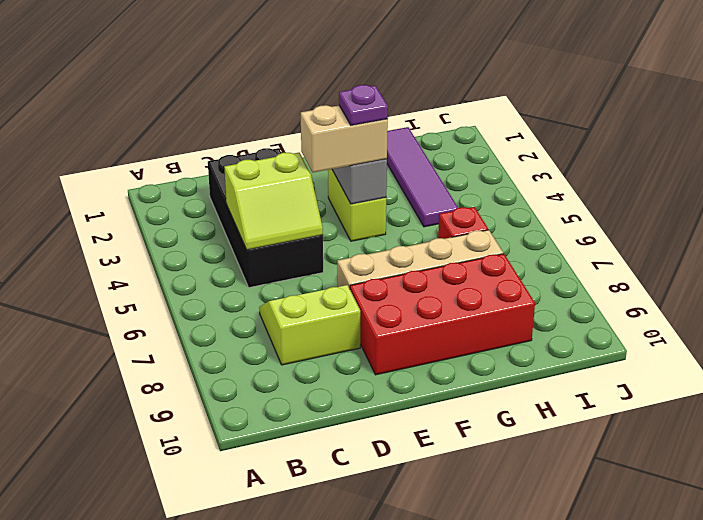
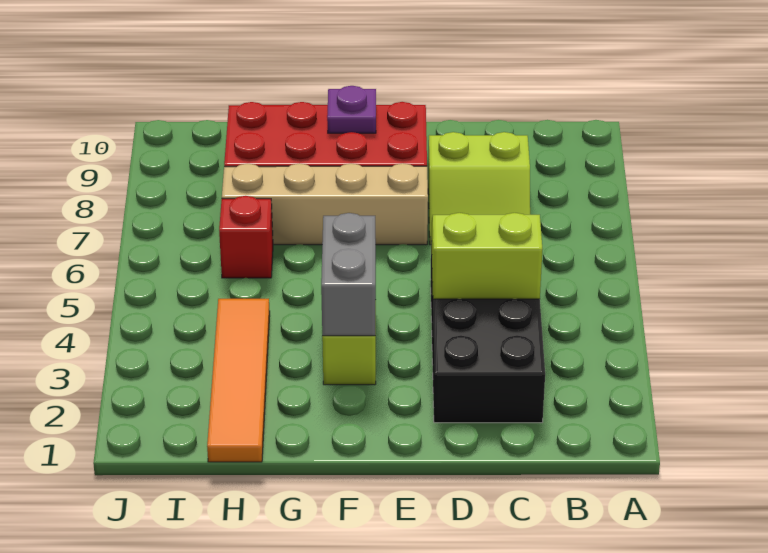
tan 1x2 brick [301,105,388,173] -> none
purple 1x1 plate [339,85,388,125] -> purple 1x1 plate moved to [327,86,376,133]
purple 1x4 tile [387,127,458,227] -> orange 1x4 tile [207,299,270,462]

